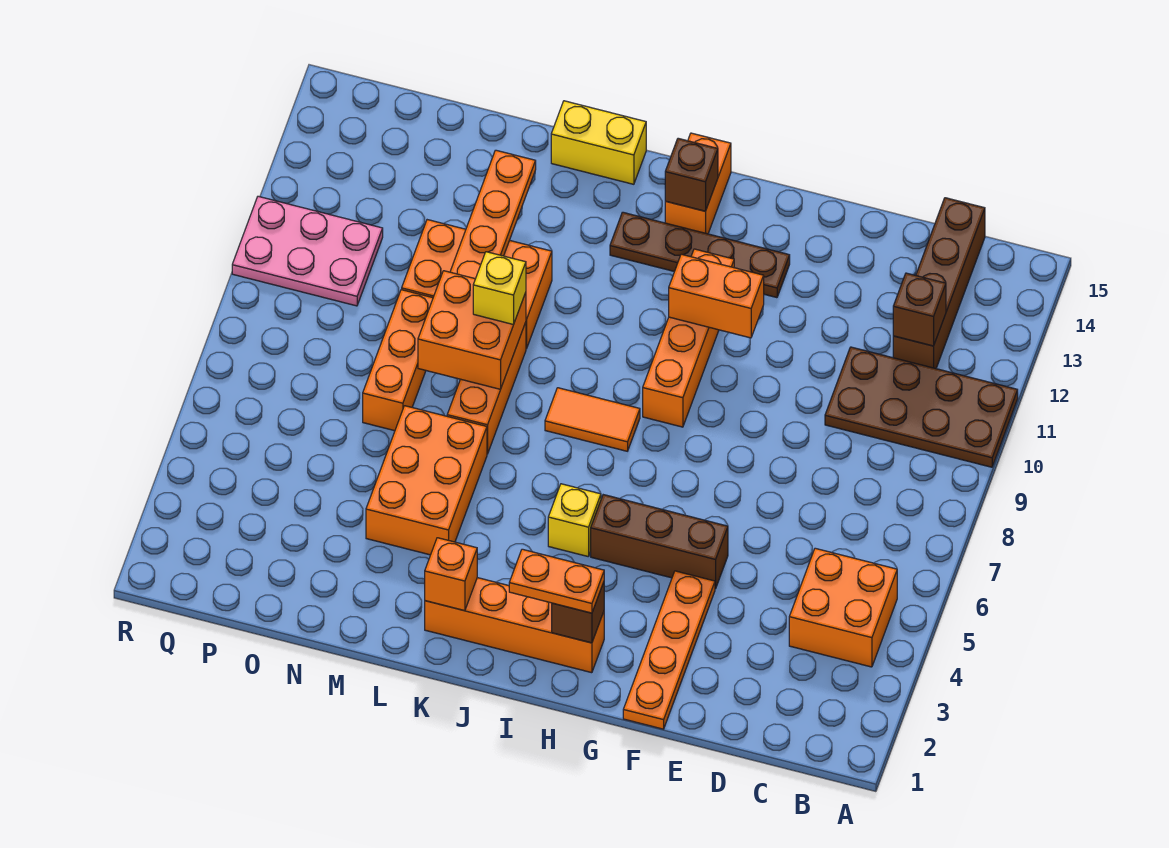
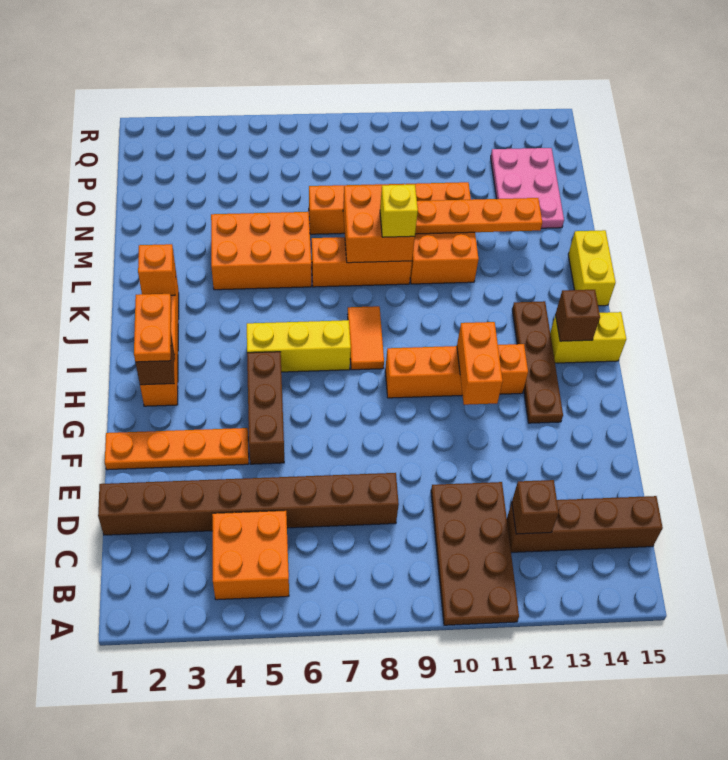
none -> brown 1x8 brick [98,473,399,535]
yellow 1x1 brick [548,484,601,557] -> yellow 1x3 brick [247,320,351,372]
orange 1x2 brick [665,133,731,234] -> yellow 1x2 brick [550,312,626,363]
pink 2x3 plate [232,196,383,306] -> pink 2x3 plate moved to [491,148,564,228]

